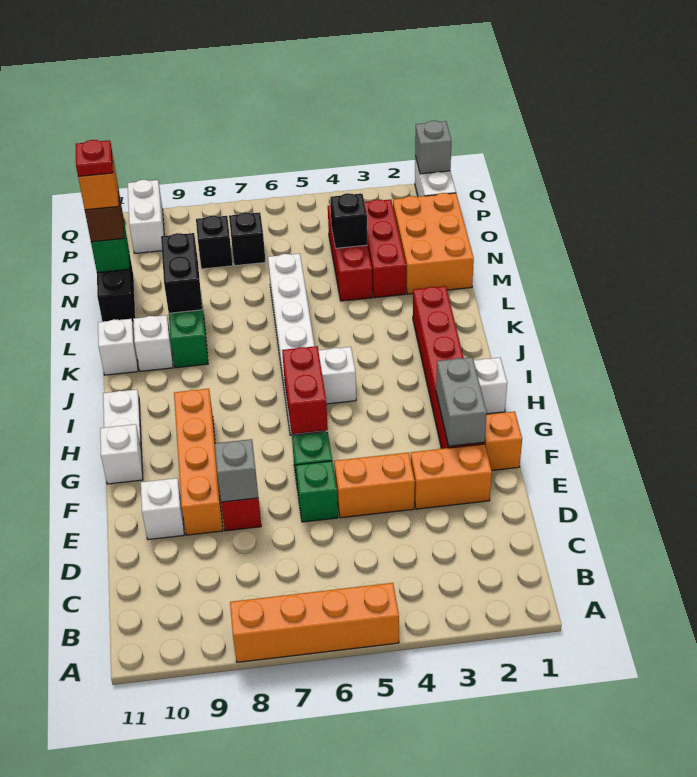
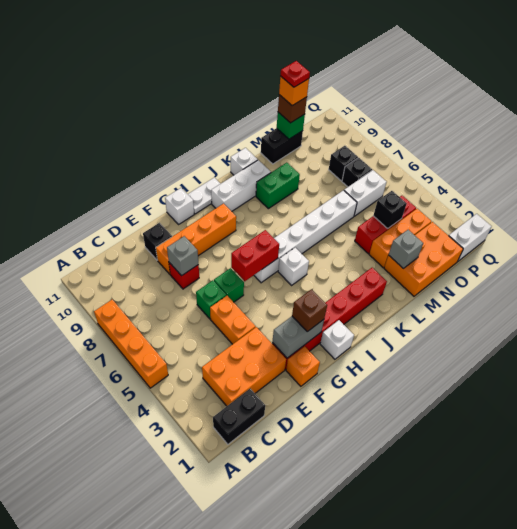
orange 1x2 brick [411,444,492,509] -> orange 2x3 brick [202,327,286,406]
white 1x1 brick [141,478,184,540] -> black 1x1 brick [143,223,172,260]
none -> brown 1x1 brick [292,289,327,332]
white 1x1 brick [133,315,173,371] -> white 1x3 brick [211,160,271,211]
black 1x2 brick [161,233,202,313] -> black 1x2 brick moved to [213,388,265,444]
red 1x3 brick [364,199,406,298] -> orange 1x3 brick [369,209,431,267]
white 1x2 brick [128,180,164,253] -> white 1x2 brick moved to [344,170,386,216]
grey 1x1 brick [415,121,452,174] -> grey 1x1 brick moved to [389,230,423,268]

